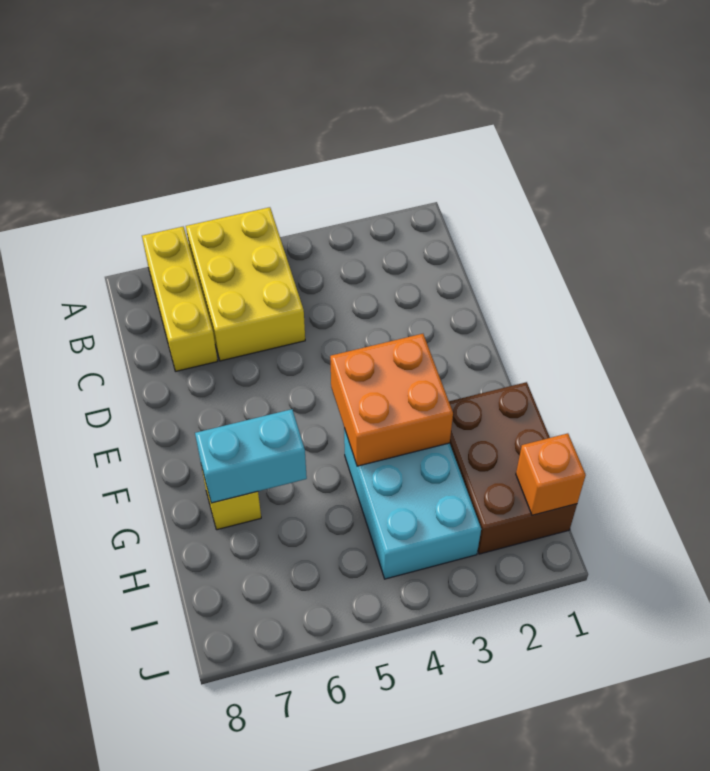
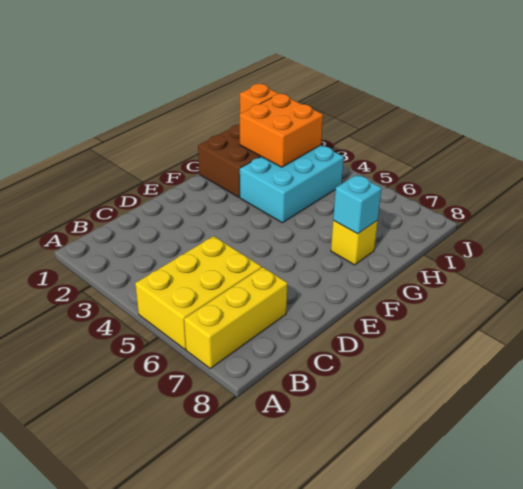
orange 2x2 brick [330,334,453,466] -> orange 2x2 brick moved to [240,94,323,167]
cyan 1x2 brick [195,409,307,503] -> cyan 1x1 brick [333,175,382,234]

